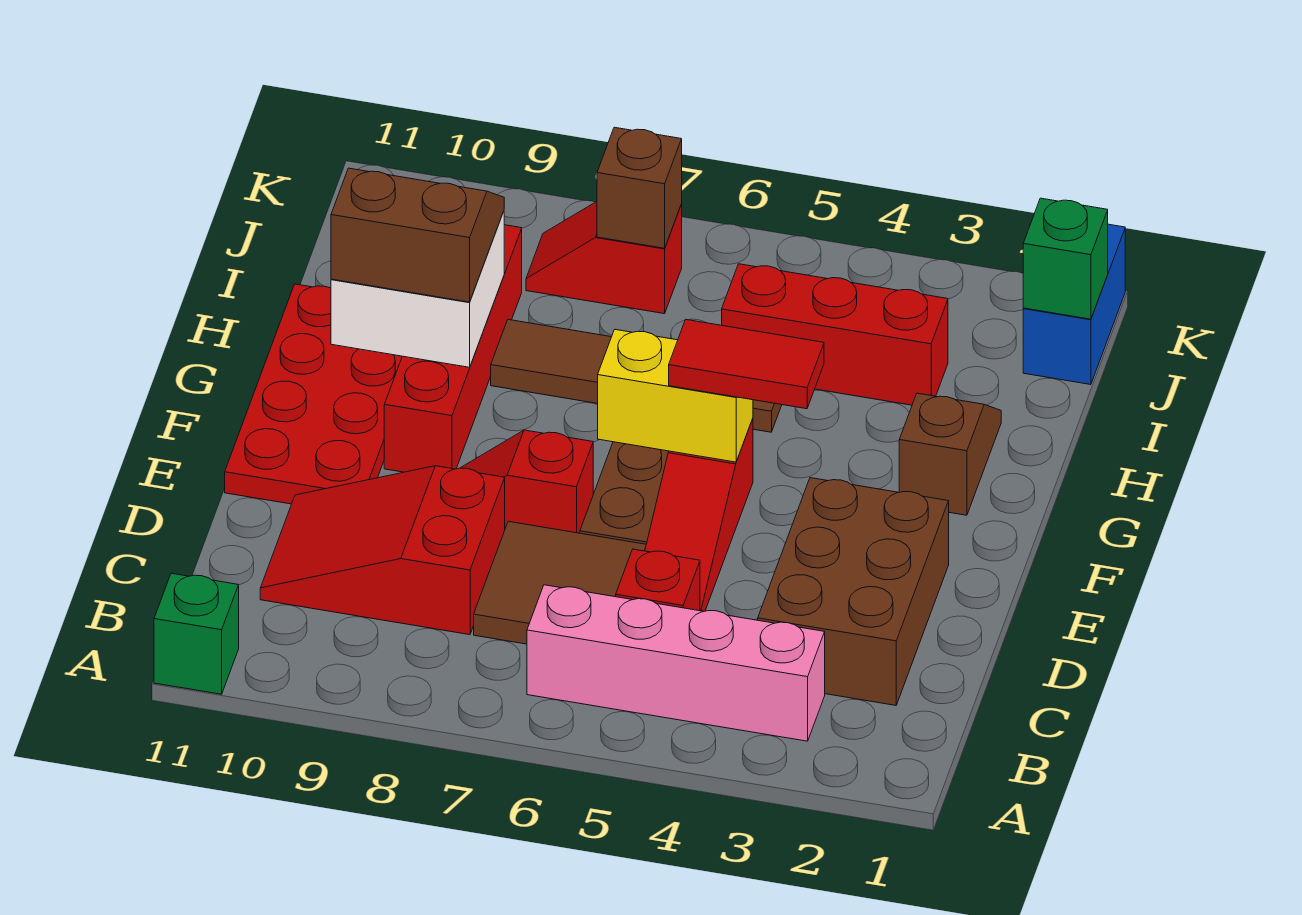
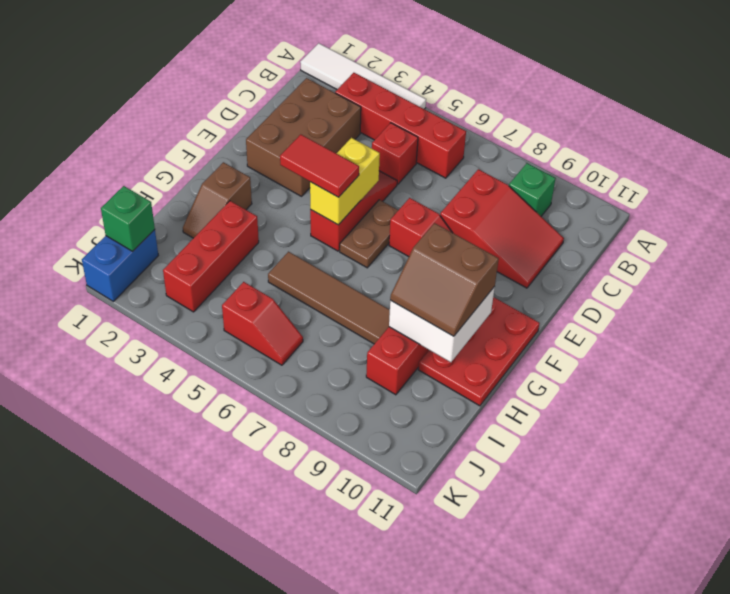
none -> white 1x4 tile [300,43,426,109]
green 1x1 brick [154,573,239,694] -> green 1x1 brick moved to [509,163,556,216]
pink 1x4 brick [527,585,825,741] -> red 1x4 brick [335,73,466,178]
brown 2x2 tile [474,521,646,644] -> none
red 2x4 plate [225,284,402,504] -> red 2x3 plate [418,297,540,406]
yellow 1x2 brick [598,330,753,462] -> yellow 1x2 brick turned to [310,138,380,225]
red 1x3 brick [722,264,948,405] -> red 1x3 brick turned to [163,201,259,312]
red 1x2 slope [526,202,682,314] -> red 1x2 slope moved to [222,282,303,365]
brown 1x1 brick [597,127,682,248] -> none

